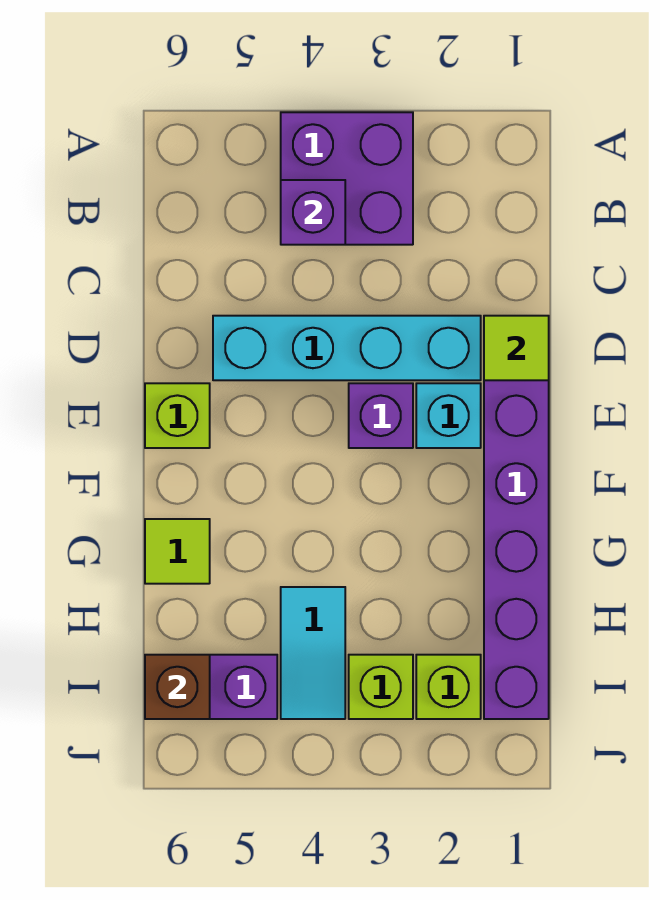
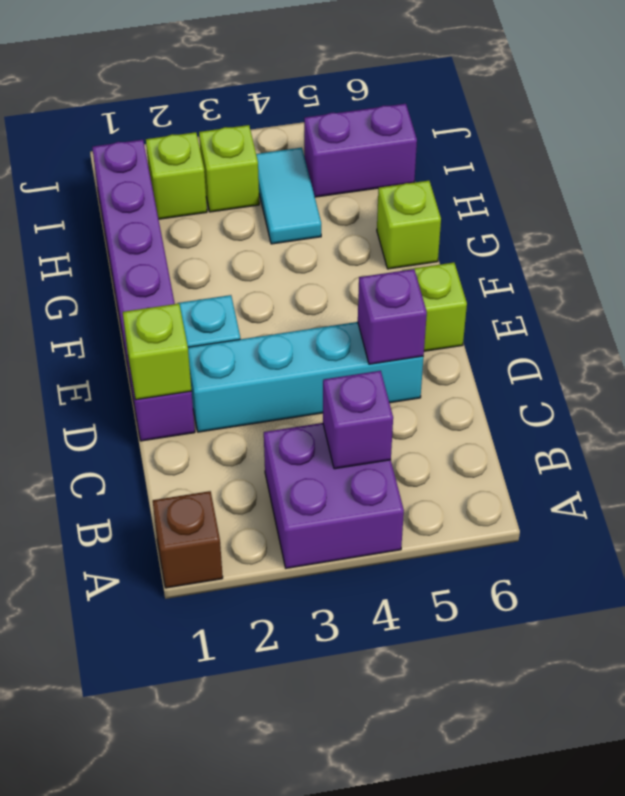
lime 1x1 tile [484,316,549,380] -> lime 1x1 brick [123,304,191,400]
purple 1x1 brick [349,383,413,448] -> purple 1x1 brick moved to [358,269,427,364]
lime 1x1 tile [145,519,210,584] -> lime 1x1 brick [377,181,441,269]
brown 1x1 brick [145,655,210,719] -> brown 1x1 brick moved to [153,491,223,588]

